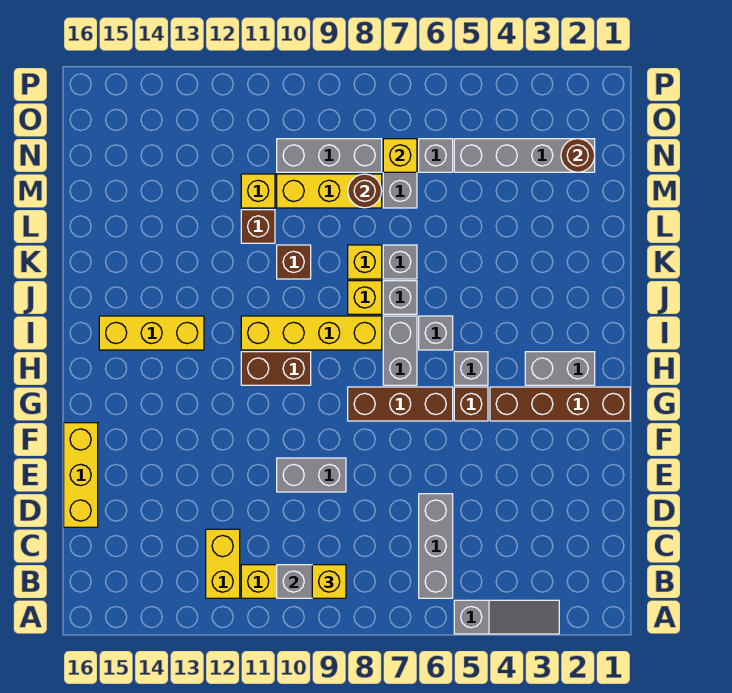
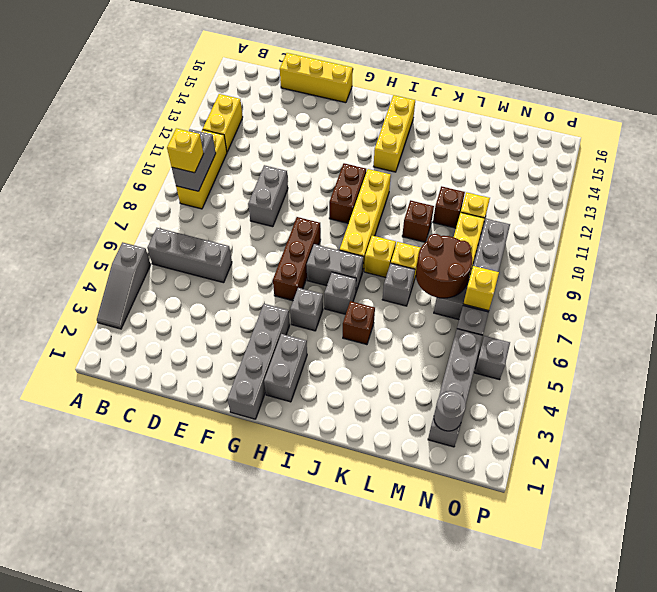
yellow 1x2 brick [206,529,240,598] -> yellow 1x2 brick turned to [203,94,243,152]
brown 1x4 brick [490,387,630,421] -> grey 1x4 brick [227,304,290,419]
brown 1x1 brick [454,387,488,421] -> brown 1x1 brick moved to [343,301,375,345]
grey 1x1 brick [383,281,417,314] -> grey 1x1 brick moved to [474,336,510,380]
brown 1x1 round brick [348,174,382,208] -> brown 2x2 round brick [416,234,472,298]
brown 1x1 round brick [561,139,595,172] -> grey 1x1 round brick [434,391,466,431]

